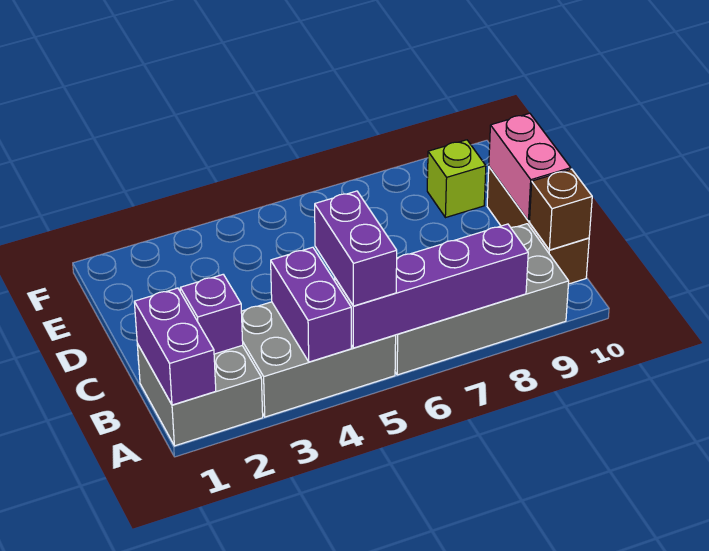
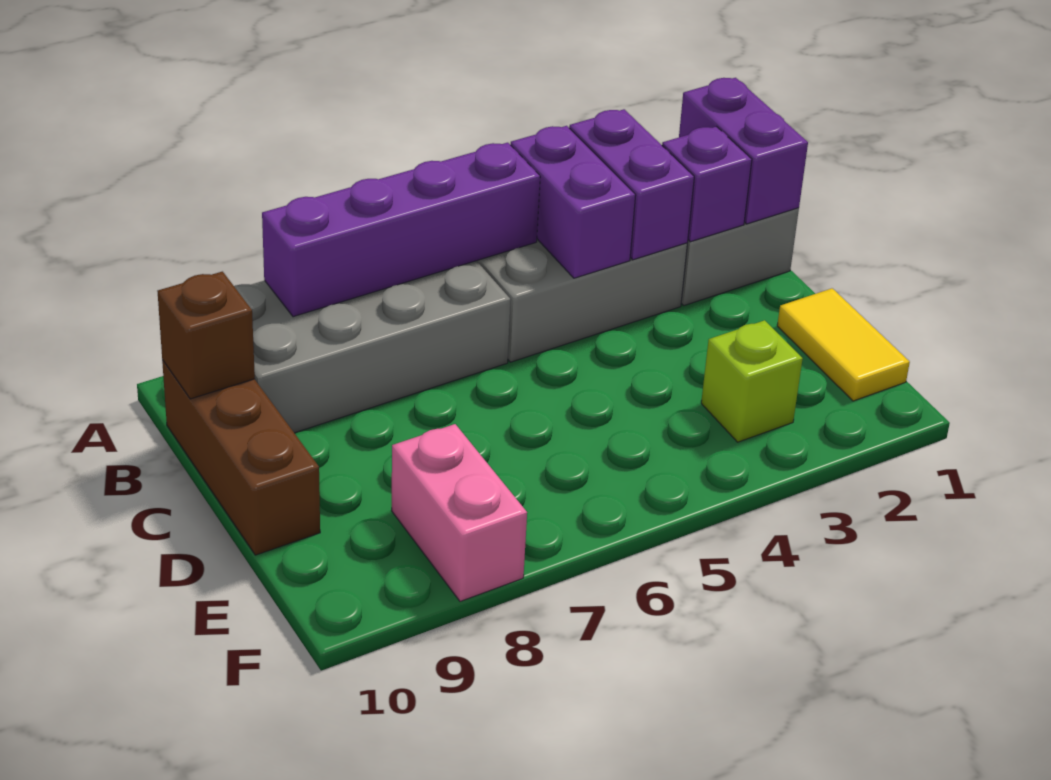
purple 1x2 brick [315,191,397,306] -> purple 1x2 brick moved to [569,109,694,260]
pink 1x2 brick [489,113,571,221] -> pink 1x2 brick moved to [392,424,527,601]
none -> yellow 1x2 tile [777,288,910,401]
lime 1x1 brick [427,140,486,218] -> lime 1x1 brick moved to [701,320,803,442]

